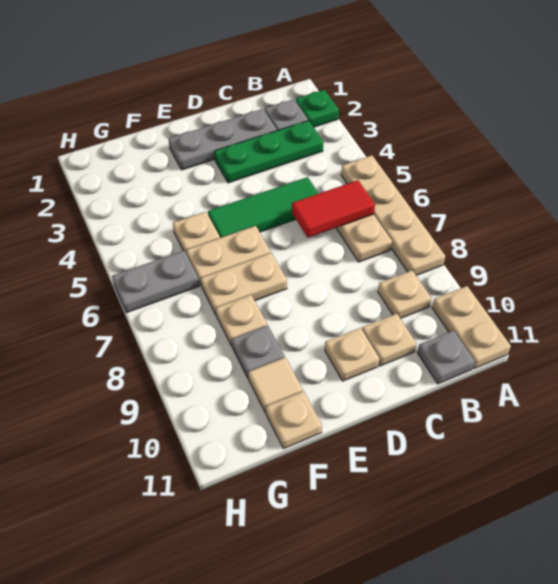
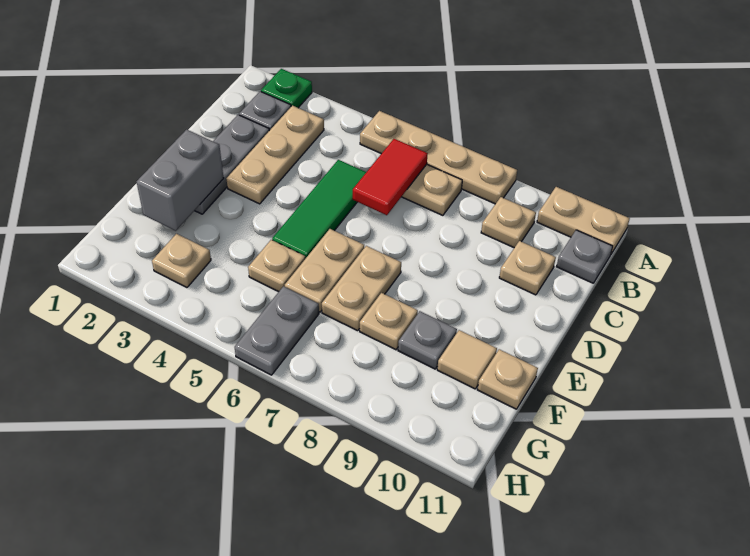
green 1x3 plate [214,121,323,183] -> tan 1x3 plate [226,106,324,204]
tan 1x1 plate [325,328,379,381] -> tan 1x1 plate moved to [152,234,211,287]
none -> grey 1x2 brick [137,130,224,231]

